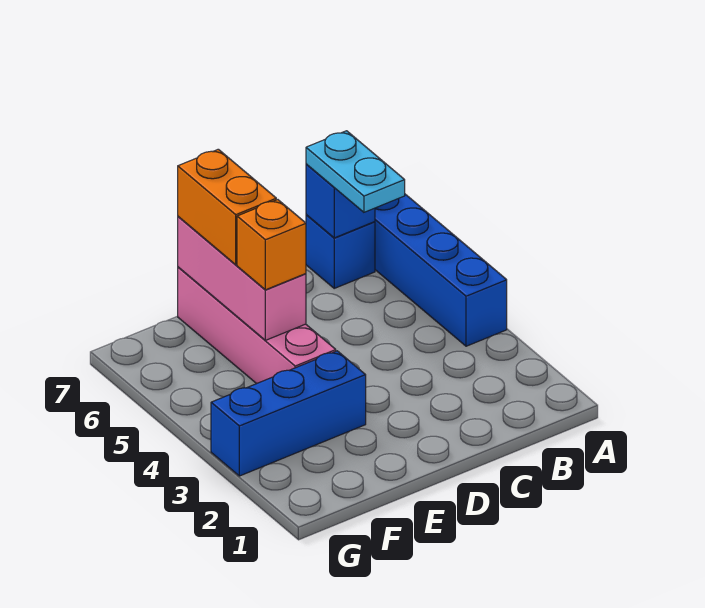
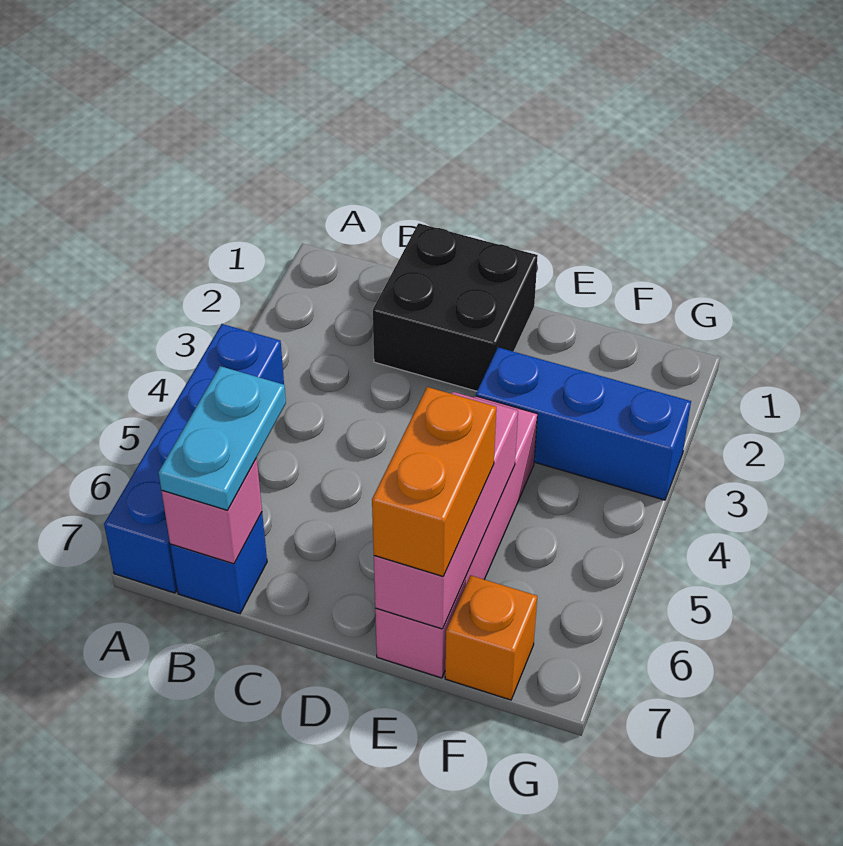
blue 1x1 brick [306,164,375,238] -> pink 1x1 brick [162,458,262,564]
none -> black 2x2 brick [373,223,538,391]
orange 1x1 brick [237,200,306,290] -> orange 1x1 brick moved to [445,575,537,700]

